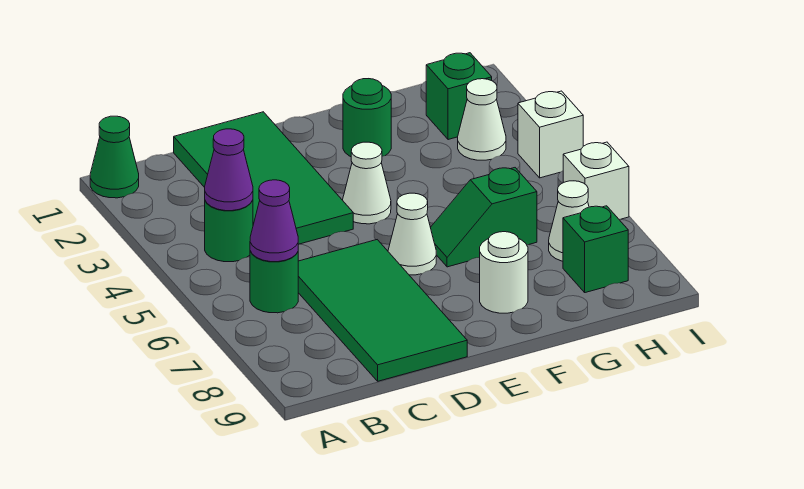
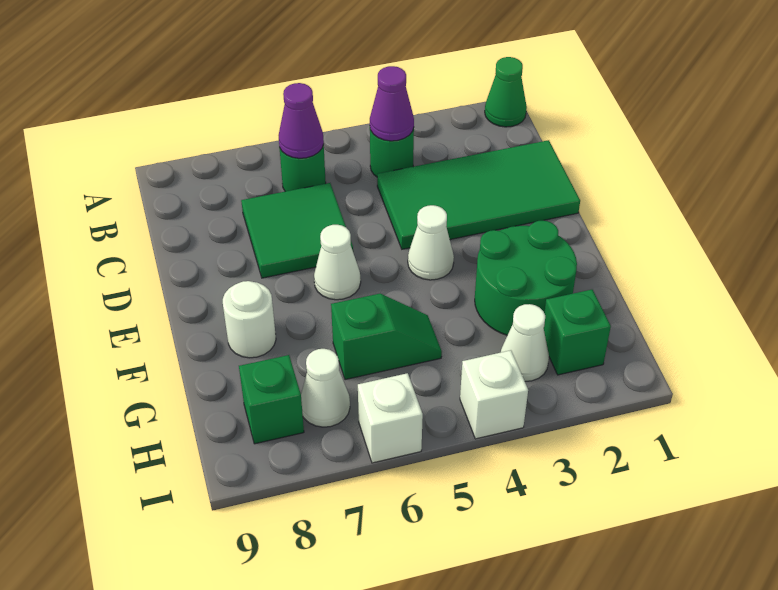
green 2x4 tile [298,240,467,381] -> green 2x2 tile [241,183,353,278]
green 1x1 round brick [343,79,391,157] -> green 2x2 round brick [475,220,577,335]
green 1x2 slope [430,168,537,267] -> green 1x2 slope turned to [331,294,442,380]

